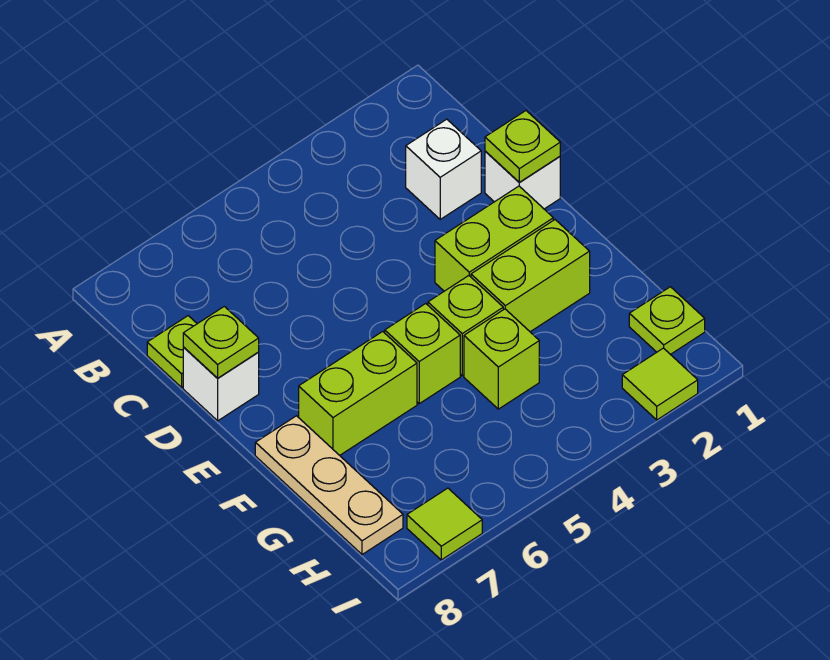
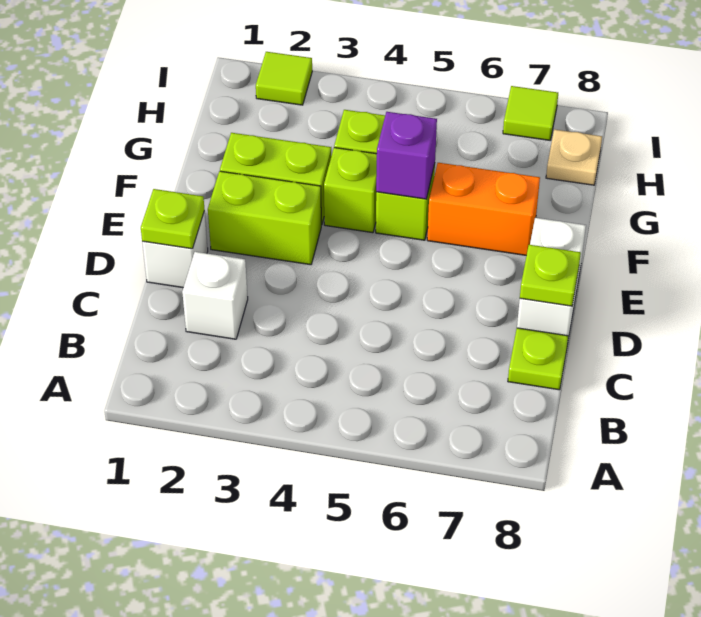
white 1x1 brick [183,347,259,421] -> white 1x2 brick [517,218,586,338]
none -> purple 1x1 brick [376,112,437,199]
lime 1x2 brick [299,331,417,455] -> orange 1x2 brick [427,163,540,255]
tan 1x3 plate [255,416,403,554] -> tan 1x1 plate [546,129,602,185]
lime 1x1 plate [629,287,705,354] -> none

